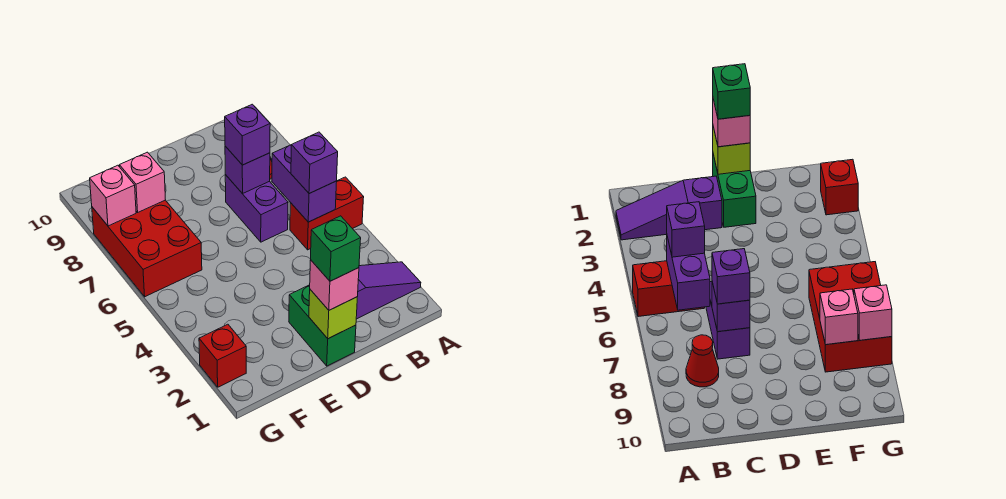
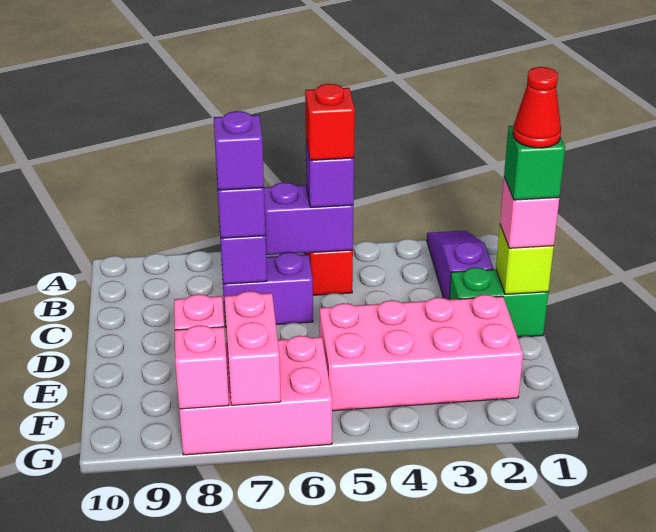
red 1x1 cone [686,335,719,387] -> red 1x1 cone moved to [513,67,561,148]
none -> purple 1x1 brick [214,111,264,190]
none -> pink 2x4 brick [320,295,523,411]
red 2x3 brick [92,200,202,297] -> pink 2x3 brick [179,336,332,455]
none -> pink 1x2 brick [225,291,281,405]
red 1x1 brick [199,324,246,387] -> red 1x1 brick moved to [305,84,355,160]

